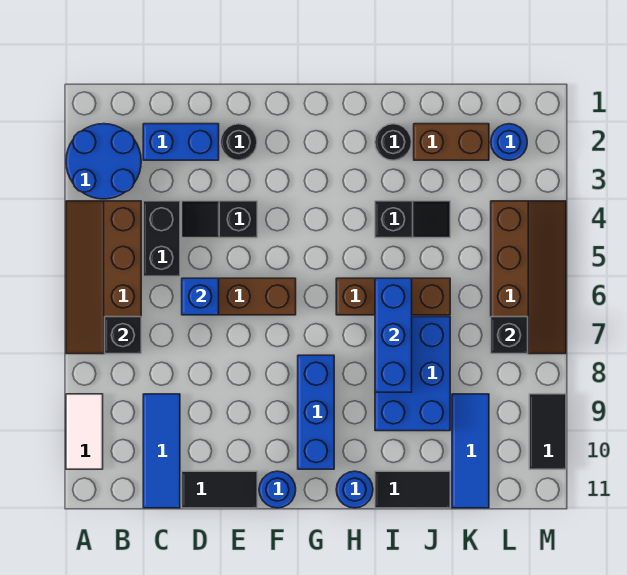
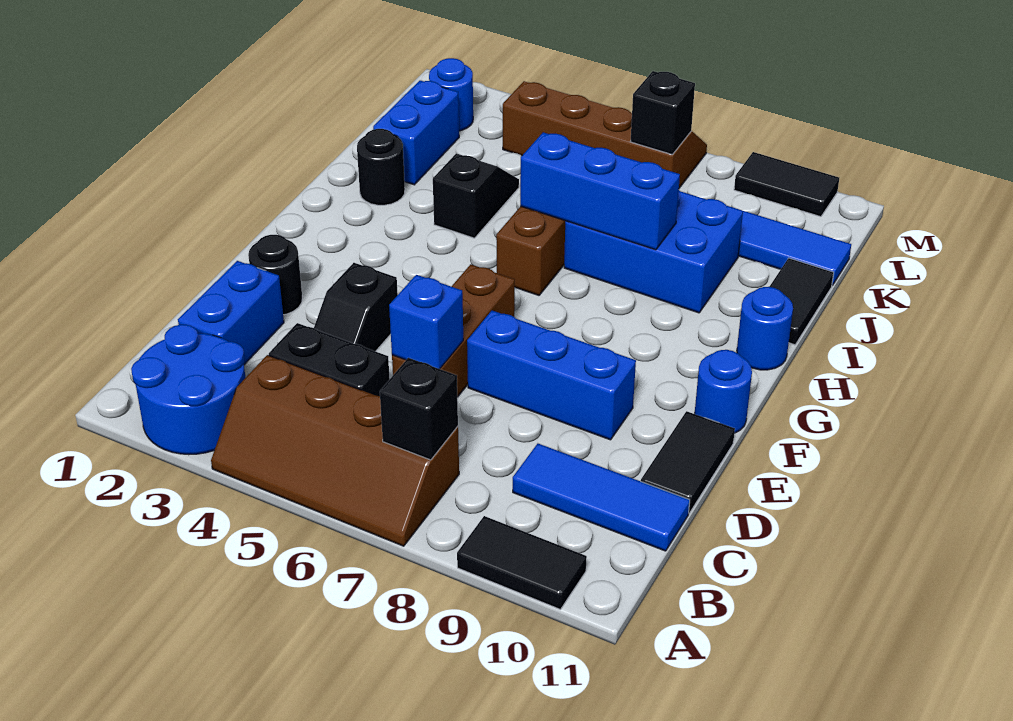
white 1x2 tile [66,394,103,469] -> black 1x2 tile [457,516,587,610]
blue 1x3 brick [298,355,334,469] -> blue 1x3 brick moved to [467,311,636,440]
brown 1x2 brick [414,124,489,160] -> blue 1x2 brick [373,81,459,185]

